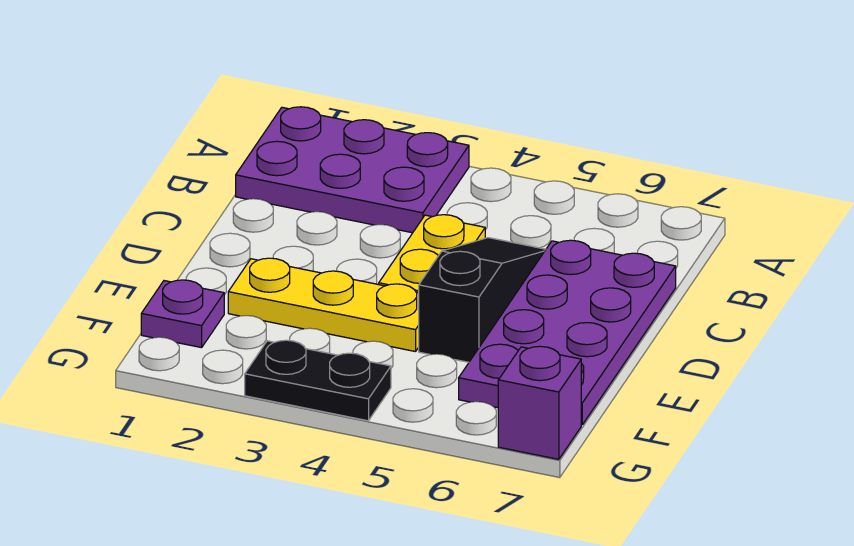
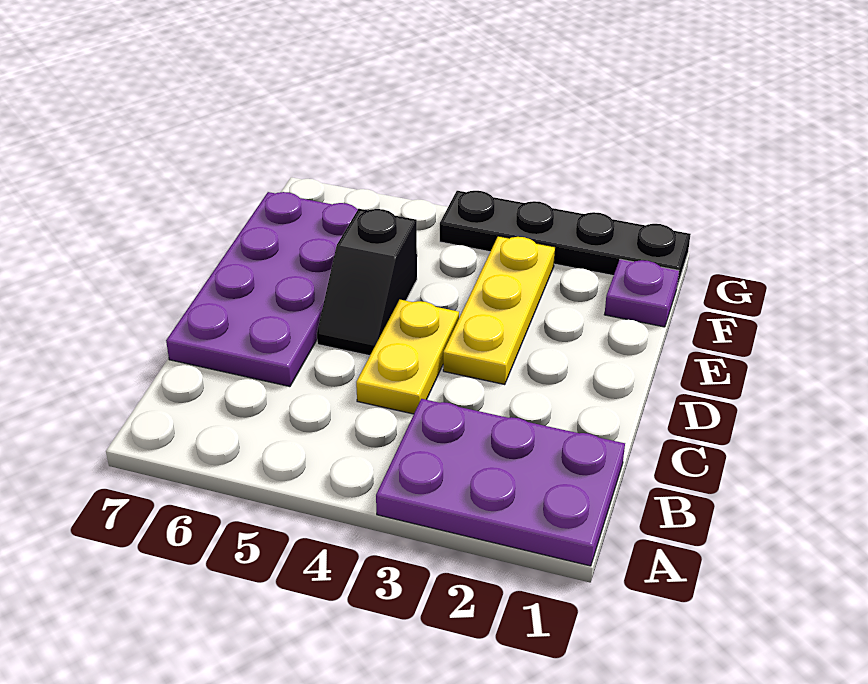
black 1x3 slope [419,238,546,362] -> black 1x2 slope [317,209,417,356]
yellow 1x3 plate [228,258,419,352] -> yellow 1x3 plate turned to [443,236,555,384]
black 1x2 plate [245,340,391,421] -> black 1x4 plate [440,191,691,286]
purple 1x1 brick [498,346,581,459] -> none

